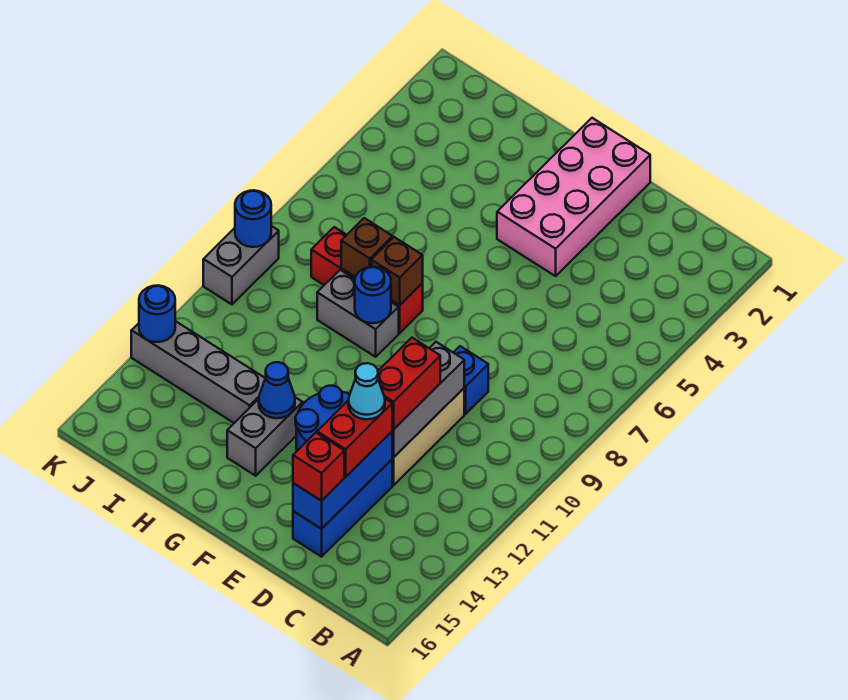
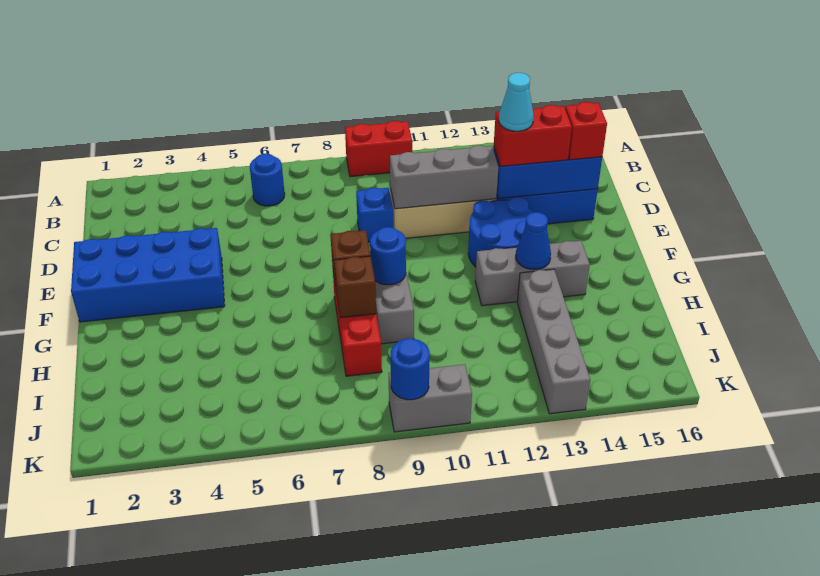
red 1x2 brick [378,338,440,430] -> red 1x2 brick moved to [345,121,412,177]
pink 2x4 brick [497,118,650,276] -> blue 2x4 brick [71,228,225,322]
grey 1x2 brick [227,397,303,476] -> grey 1x3 brick [475,241,590,306]
blue 1x1 round brick [139,285,175,342] -> blue 1x1 round brick moved to [250,154,285,206]

